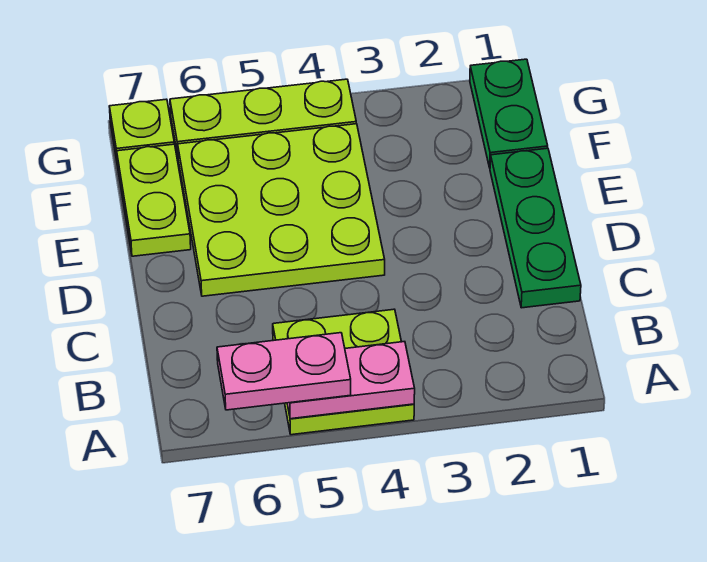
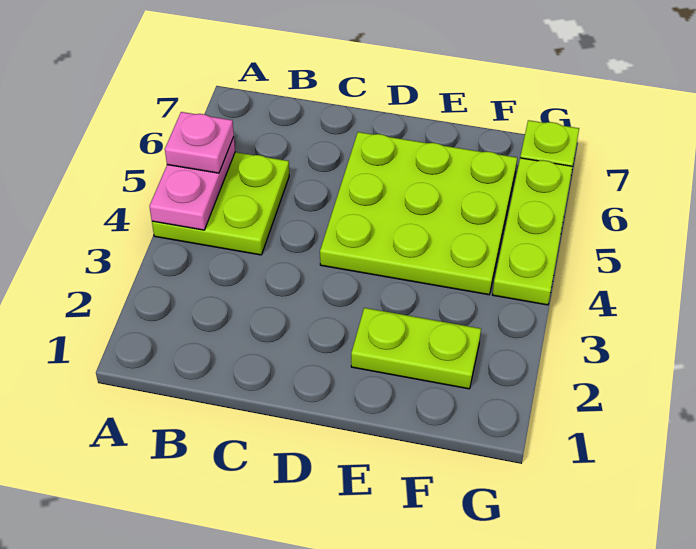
pink 1x2 plate [217,333,351,410] -> pink 1x1 plate [165,112,234,173]
green 1x3 plate [490,148,581,308] -> none
lime 1x2 plate [117,144,191,256] -> lime 1x2 plate moved to [351,308,481,389]
green 1x2 plate [470,59,548,168] -> none

